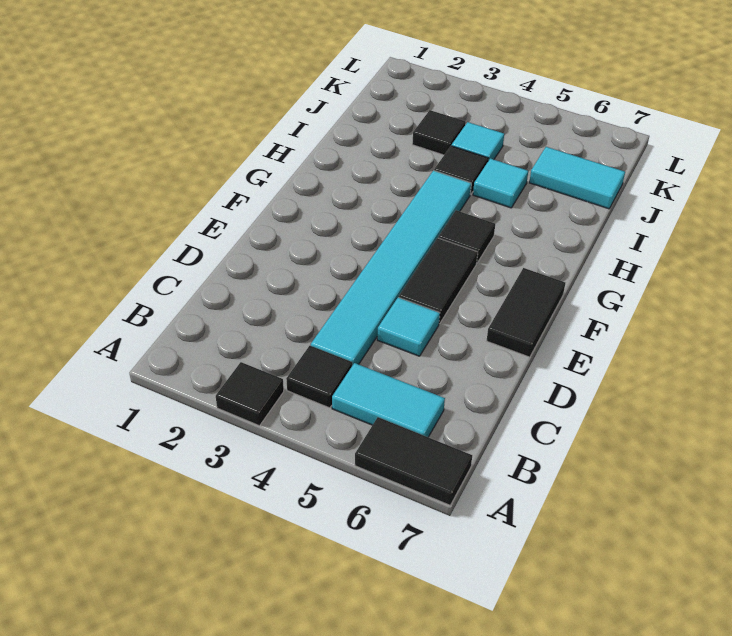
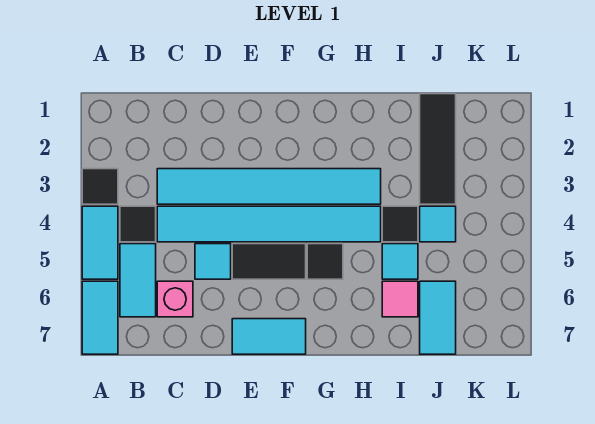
none -> cyan 1x2 tile [82,206,118,279]
black 1x2 tile [355,417,472,505] -> cyan 1x2 tile [82,281,118,354]
none -> cyan 1x6 tile [157,169,381,204]
none -> pink 1x1 brick [157,281,193,317]
black 1x2 tile [487,268,565,357] -> cyan 1x2 tile [232,319,306,354]
none -> pink 1x1 tile [382,281,418,317]
black 1x1 tile [412,110,466,155] -> black 1x3 tile [420,94,456,204]

